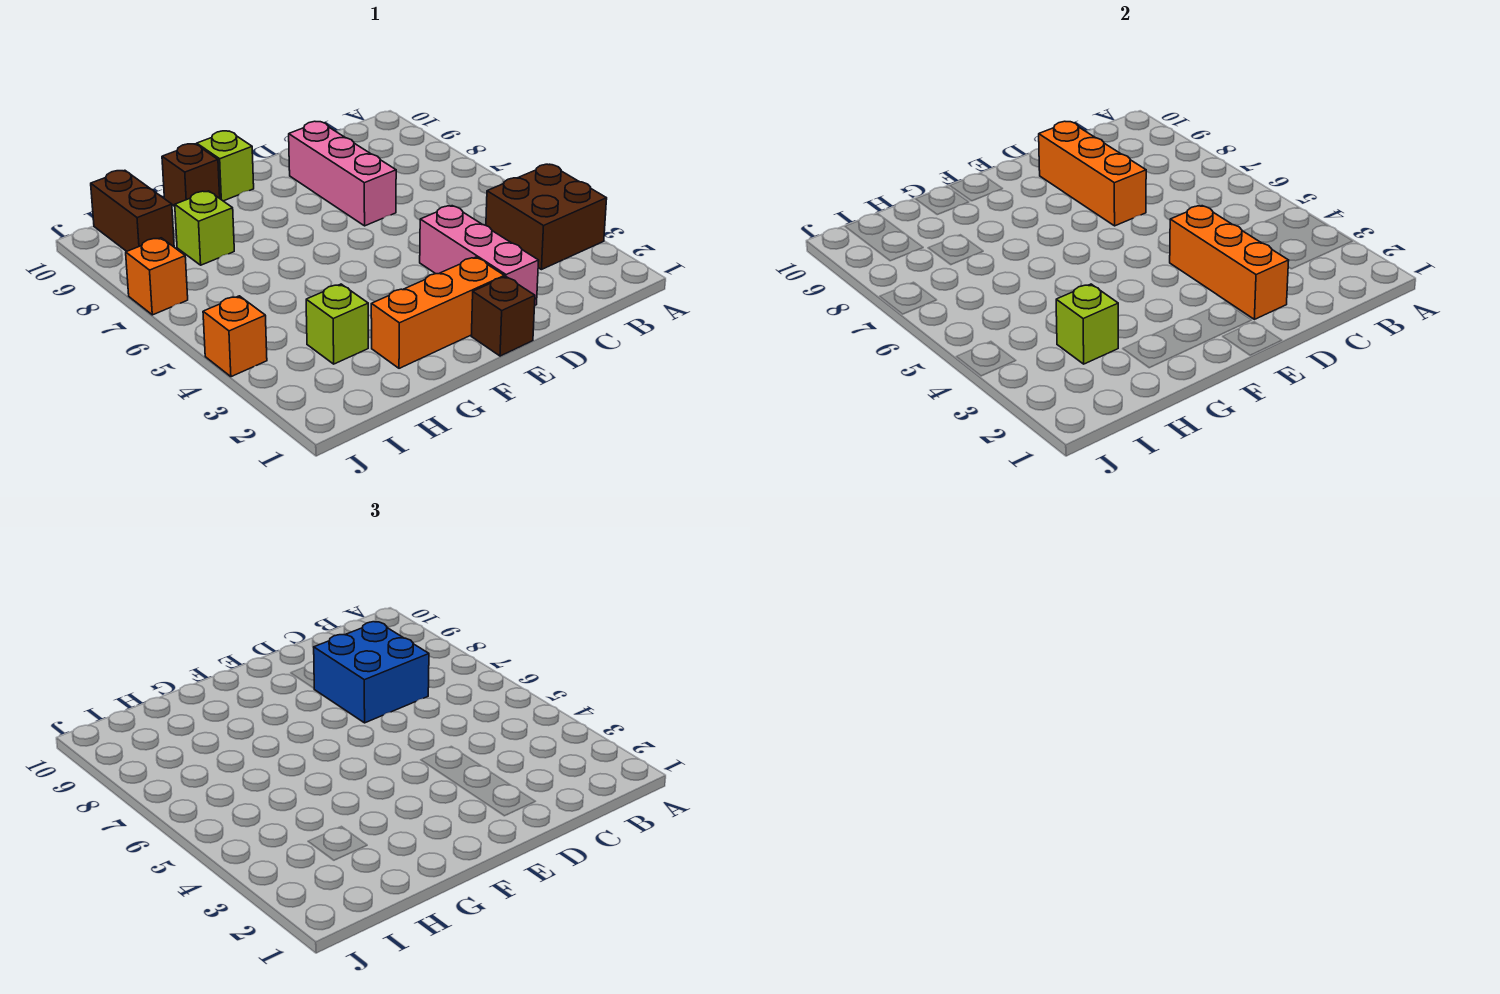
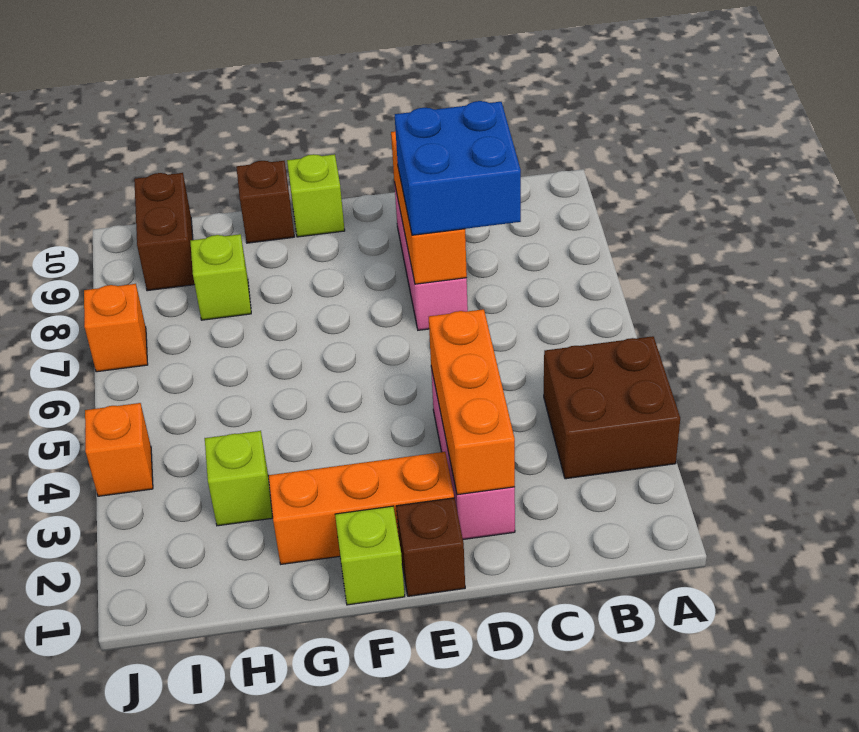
lime 1x1 brick [1056,284,1118,364] -> lime 1x1 brick moved to [335,506,405,605]

